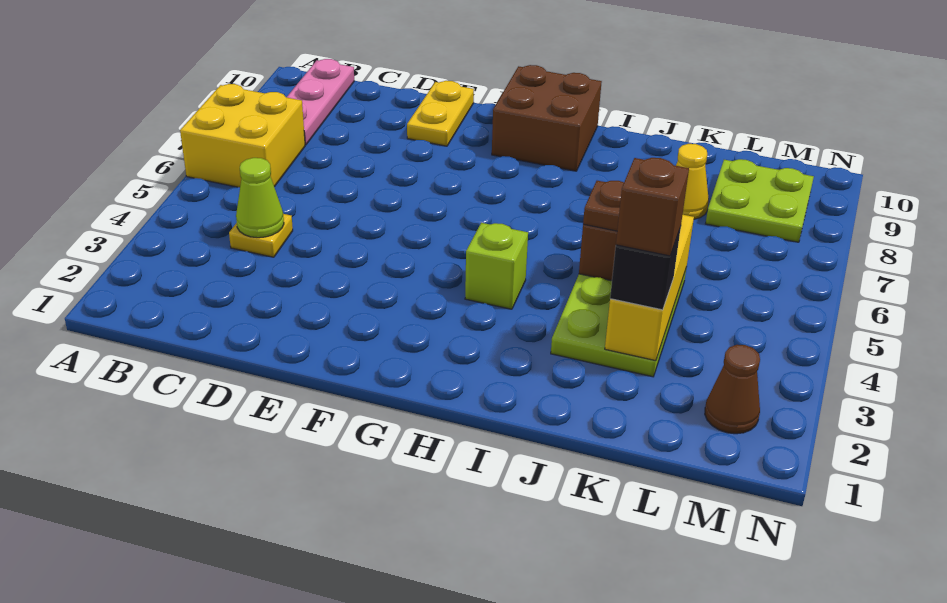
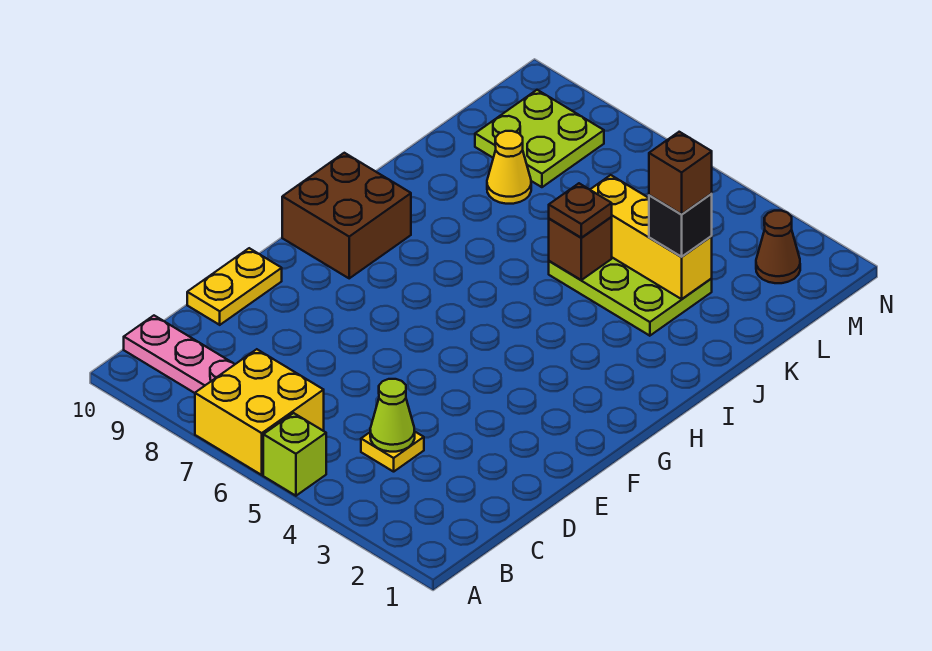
yellow 1x2 plate [407,81,474,146] -> yellow 1x2 plate turned to [187,248,282,325]
lime 1x1 brick [465,223,528,309] -> lime 1x1 brick moved to [263,413,326,496]

